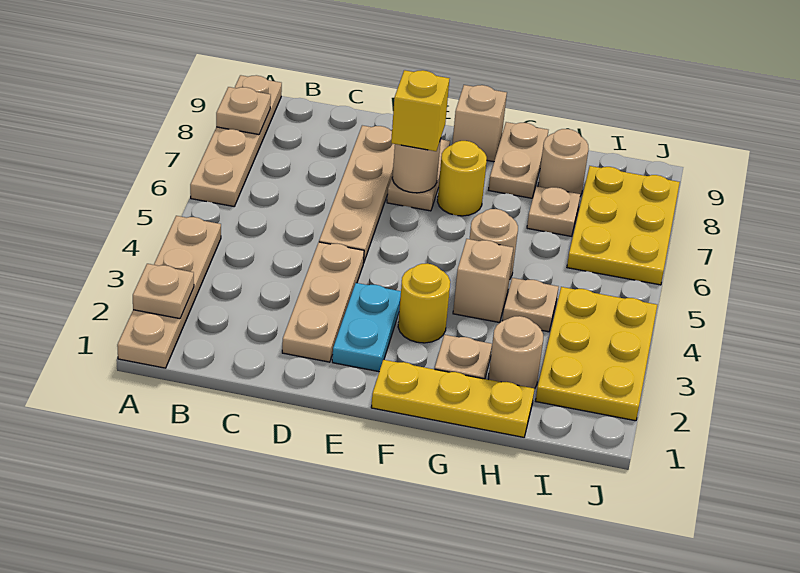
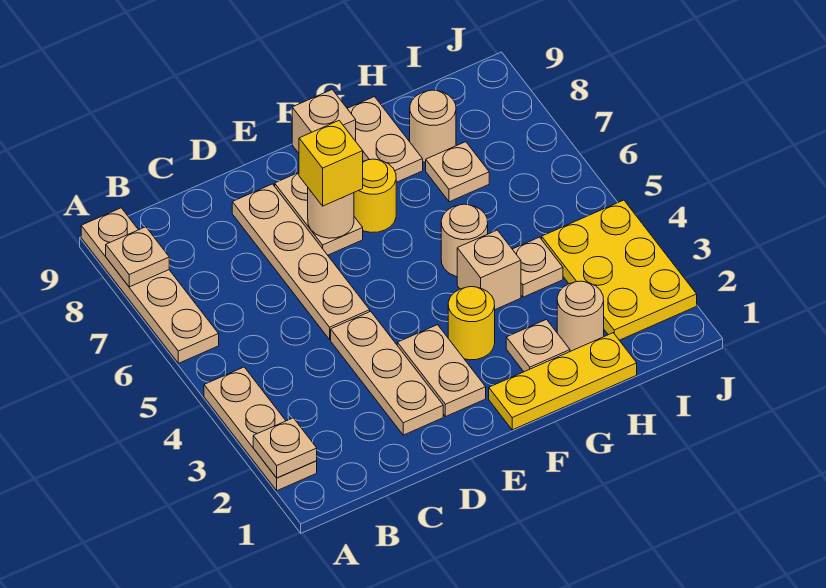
tan 1x4 plate [117,216,221,368] -> tan 1x3 plate [204,367,317,491]
cyan 1x2 plate [332,283,401,372] -> tan 1x2 plate [397,325,486,417]
yellow 2x3 plate [567,166,680,285] -> none

